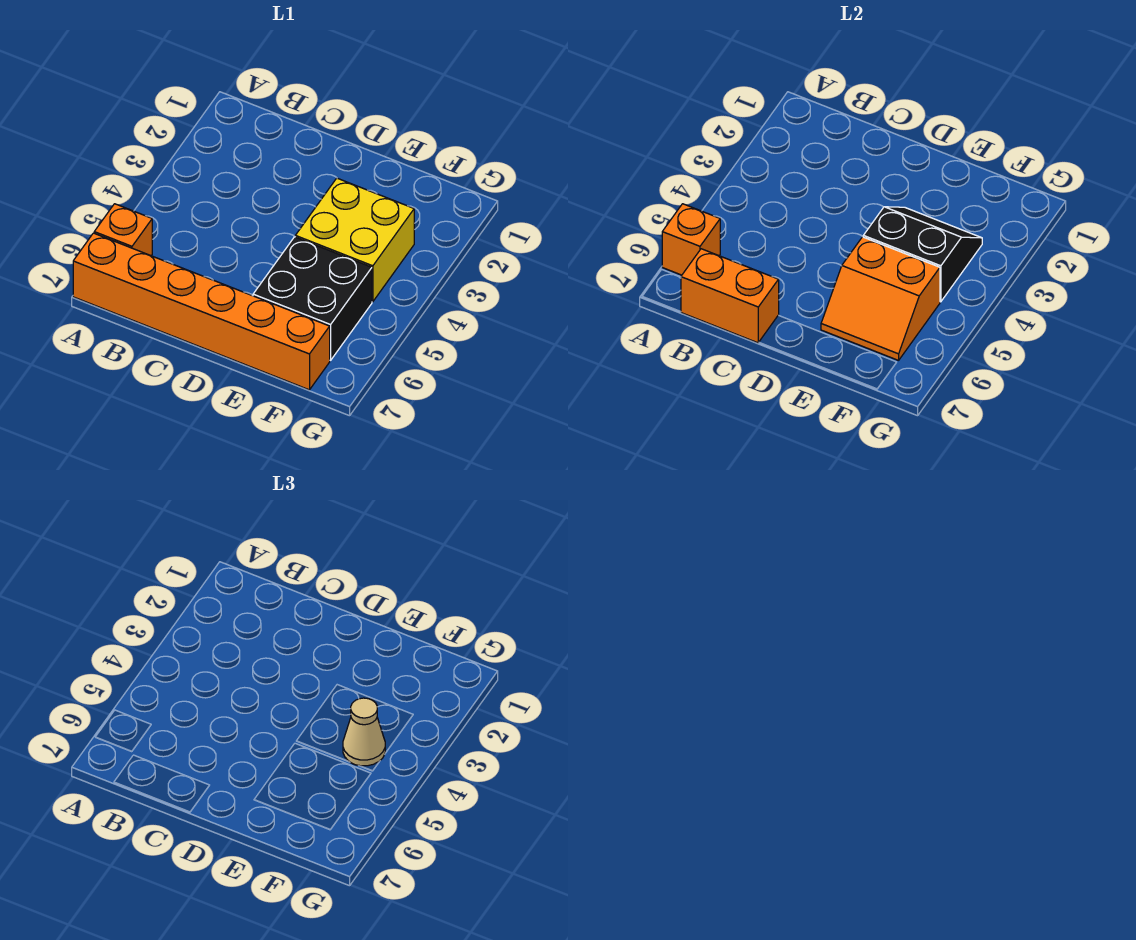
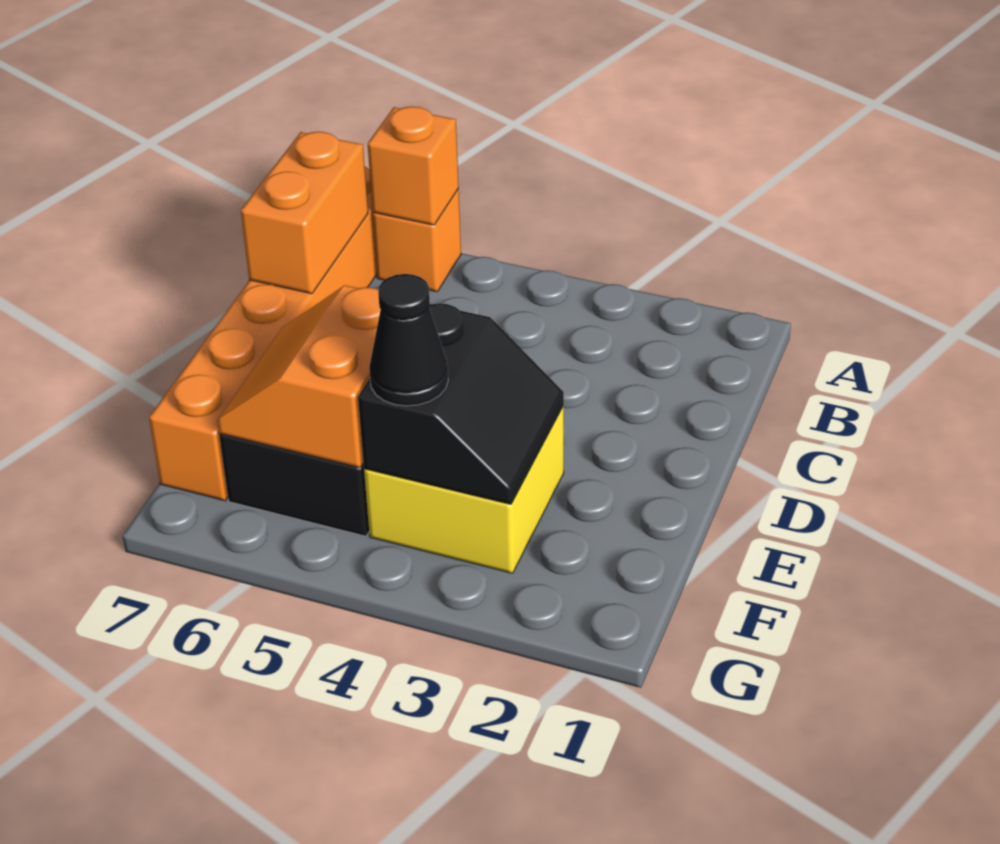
tan 1x1 cone [343,698,385,766] -> black 1x1 cone [369,274,448,406]

